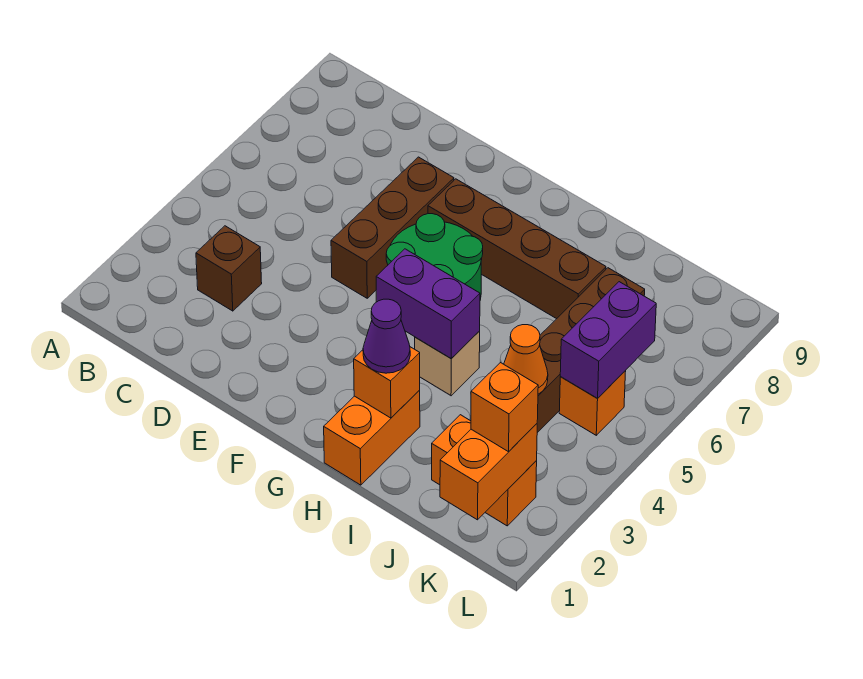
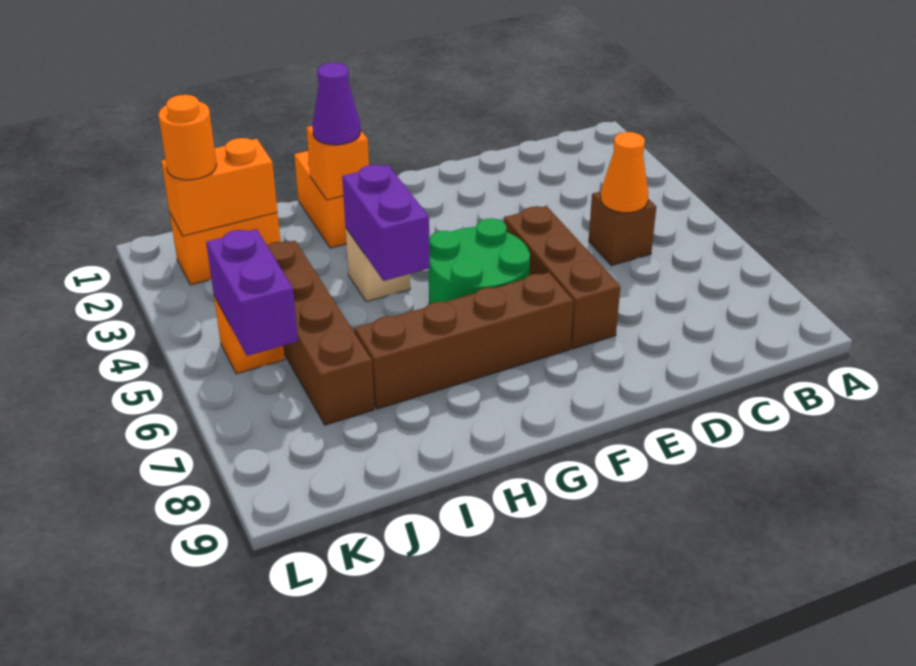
brown 1x1 brick [196,226,262,311] -> brown 1x1 brick moved to [589,191,656,266]
purple 1x2 brick [376,249,480,358] -> purple 1x2 brick turned to [342,165,430,281]
orange 1x1 cone [504,325,548,394] -> orange 1x1 cone moved to [601,132,648,213]
orange 1x2 brick [440,424,537,520] -> orange 1x2 brick turned to [161,138,277,236]
orange 1x1 brick [471,362,538,452] -> orange 1x1 round brick [158,95,217,180]

